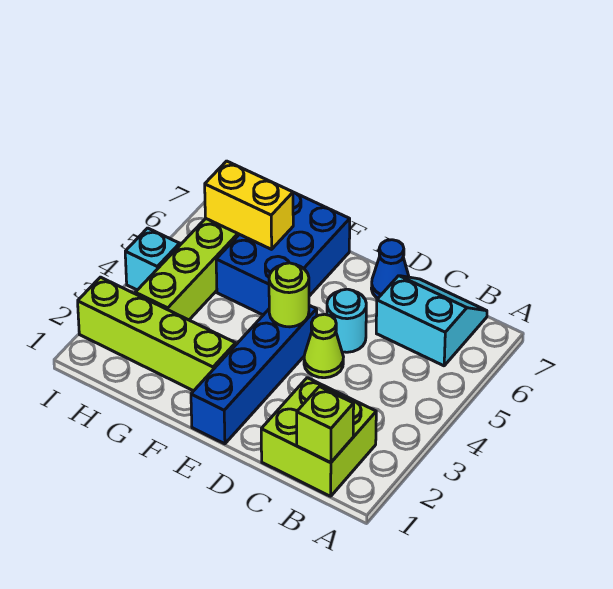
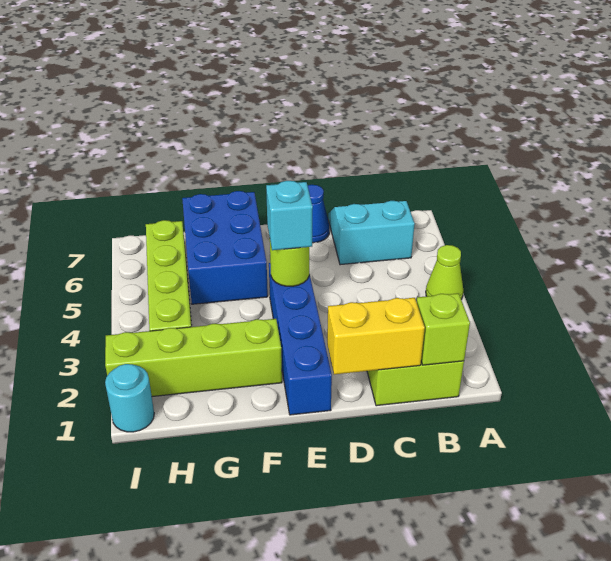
lime 1x1 cone [304,314,343,378] -> lime 1x1 cone moved to [426,245,463,300]
cyan 1x1 round brick [327,289,366,352] -> cyan 1x1 round brick moved to [105,364,154,432]
yellow 1x2 brick [205,161,293,249] -> yellow 1x2 brick moved to [327,298,425,374]
cyan 1x1 brick [125,228,180,290] -> cyan 1x1 brick moved to [266,181,313,250]

